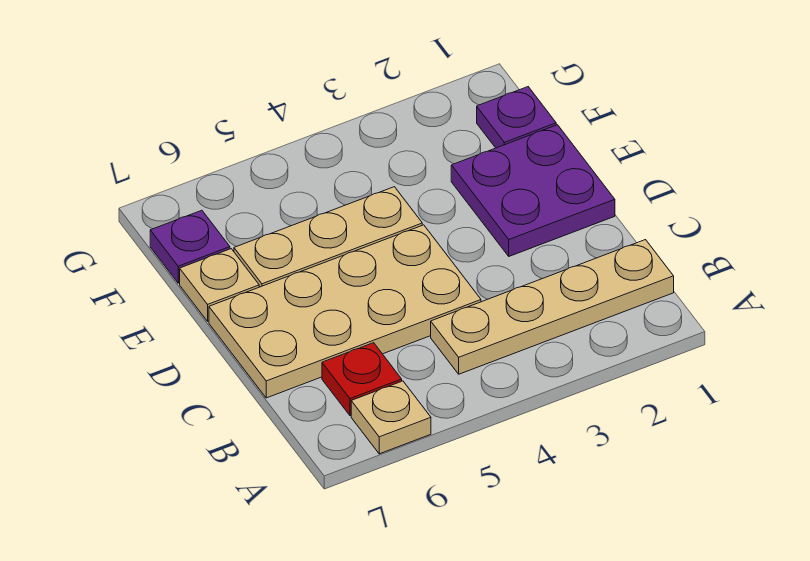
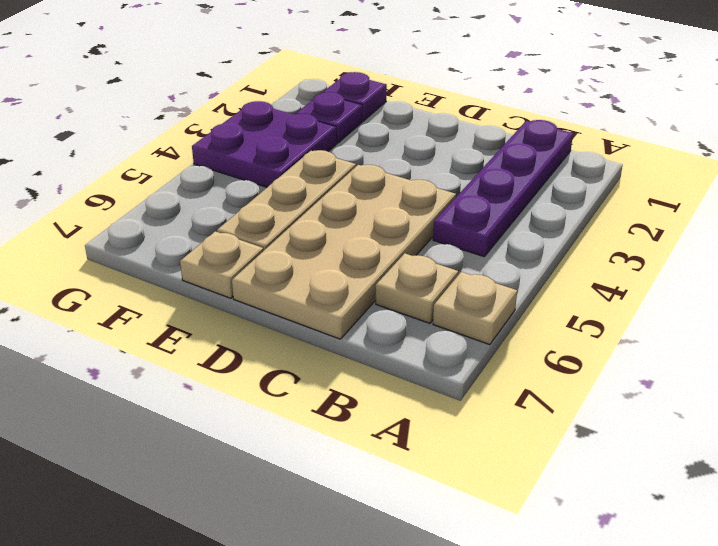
tan 1x4 plate [431,240,674,374] -> purple 1x4 plate [433,120,573,256]
red 1x1 plate [322,343,402,416] -> tan 1x1 plate [376,253,458,323]
purple 2x2 plate [451,125,615,256] -> purple 2x2 plate moved to [192,101,337,187]
purple 1x1 plate [150,210,230,283] -> purple 1x1 plate moved to [296,92,362,143]

